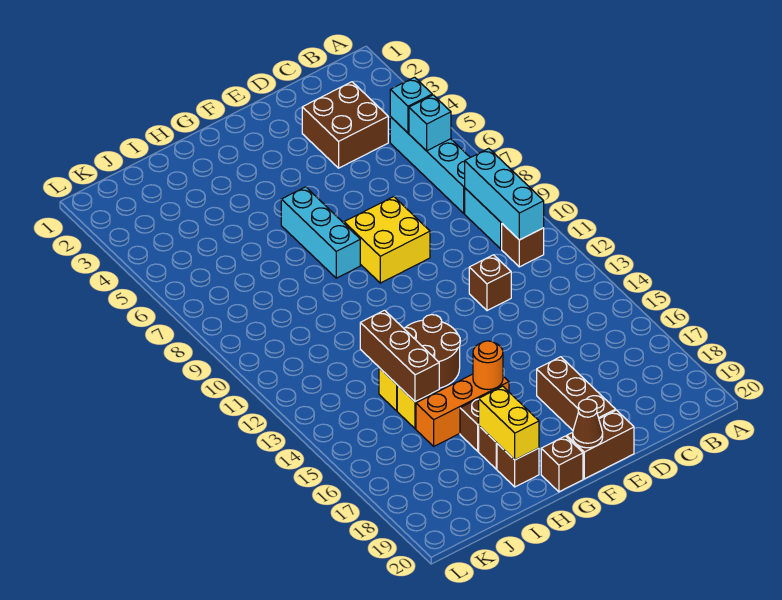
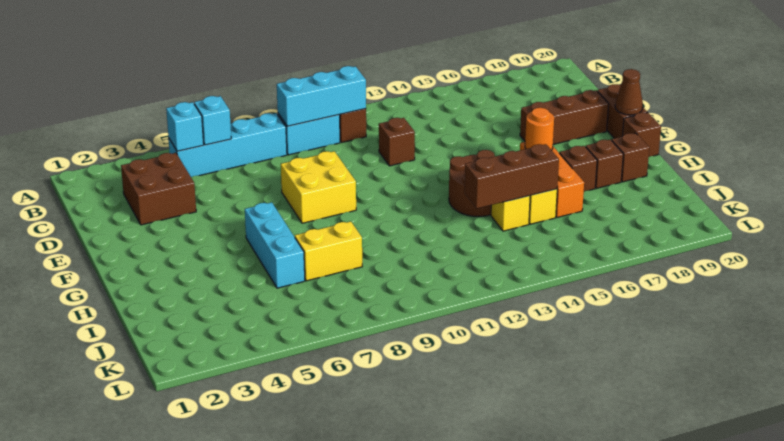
cyan 1x3 brick [281,187,360,278] -> cyan 1x3 brick turned to [245,202,305,288]
yellow 1x2 brick [479,386,539,460] -> yellow 1x2 brick moved to [295,221,362,281]

